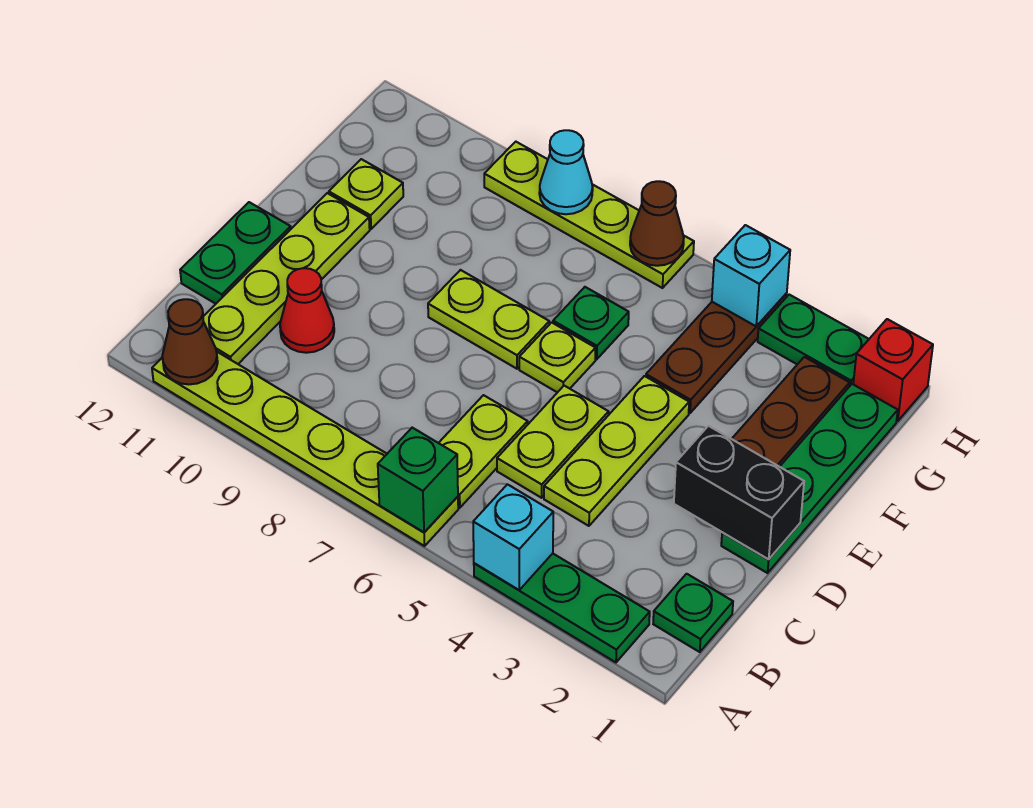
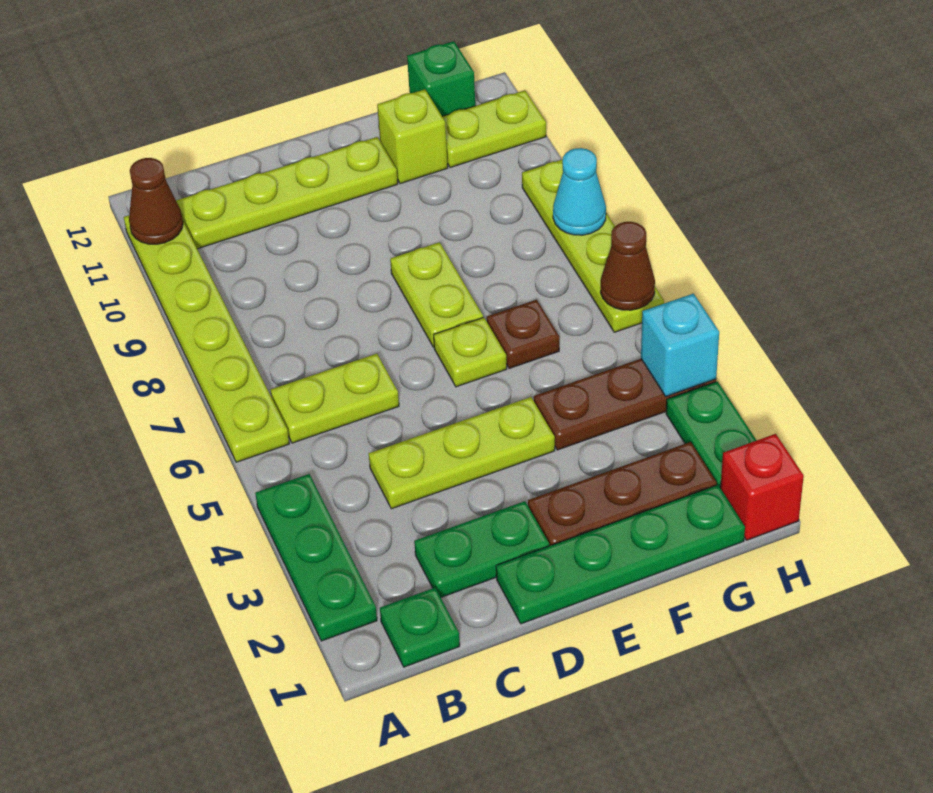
cyan 1x1 brick [473,484,553,590] -> none
green 1x1 brick [378,428,458,532] -> green 1x1 brick moved to [407,41,475,116]
lime 1x2 plate [497,386,609,498] -> lime 1x2 plate moved to [442,90,546,168]
red 1x1 cone [280,268,334,353] -> none
green 1x2 plate [180,202,291,304] -> green 1x2 plate moved to [414,501,549,597]
black 1x2 brick [674,426,804,559] -> none
green 1x1 plate [553,287,629,359] -> brown 1x1 plate [487,300,559,368]
lime 1x1 plate [329,159,403,229] -> lime 1x1 brick [377,89,448,184]

